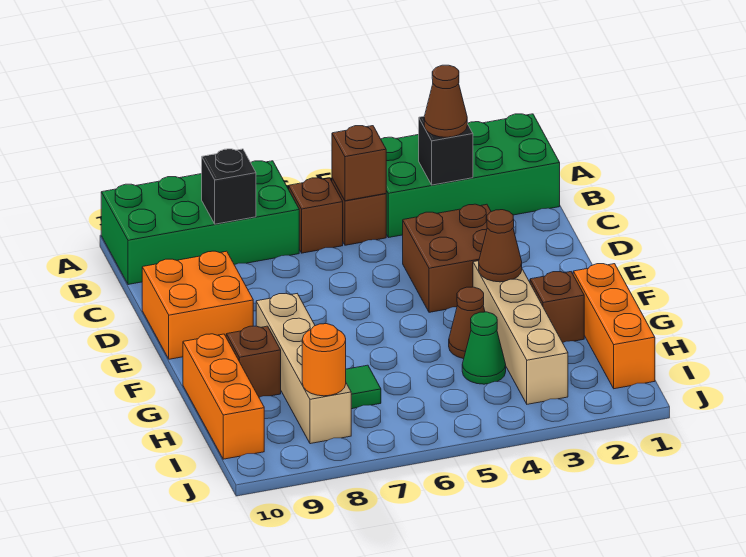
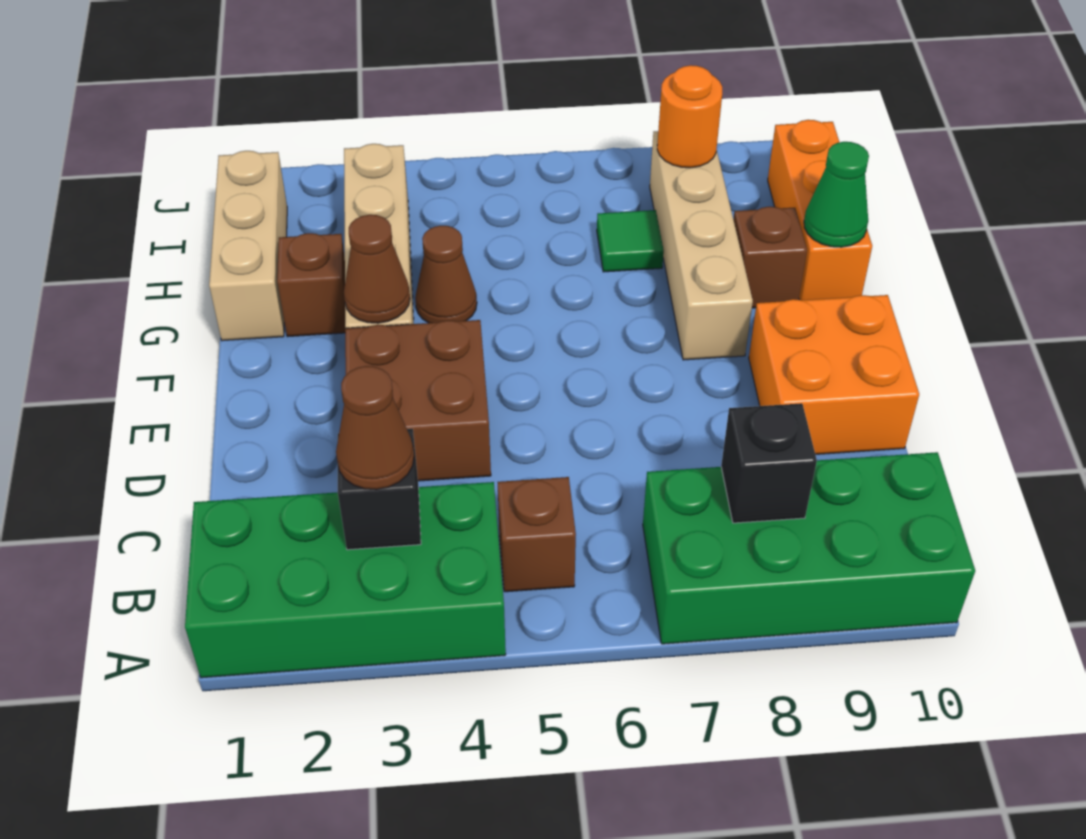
brown 1x1 brick [332,126,386,201] -> none
brown 1x1 brick [289,178,343,253] -> none
orange 1x3 brick [573,264,655,389] -> tan 1x3 brick [209,151,287,341]
green 1x1 cone [462,312,506,384] -> green 1x1 cone moved to [804,142,869,247]

